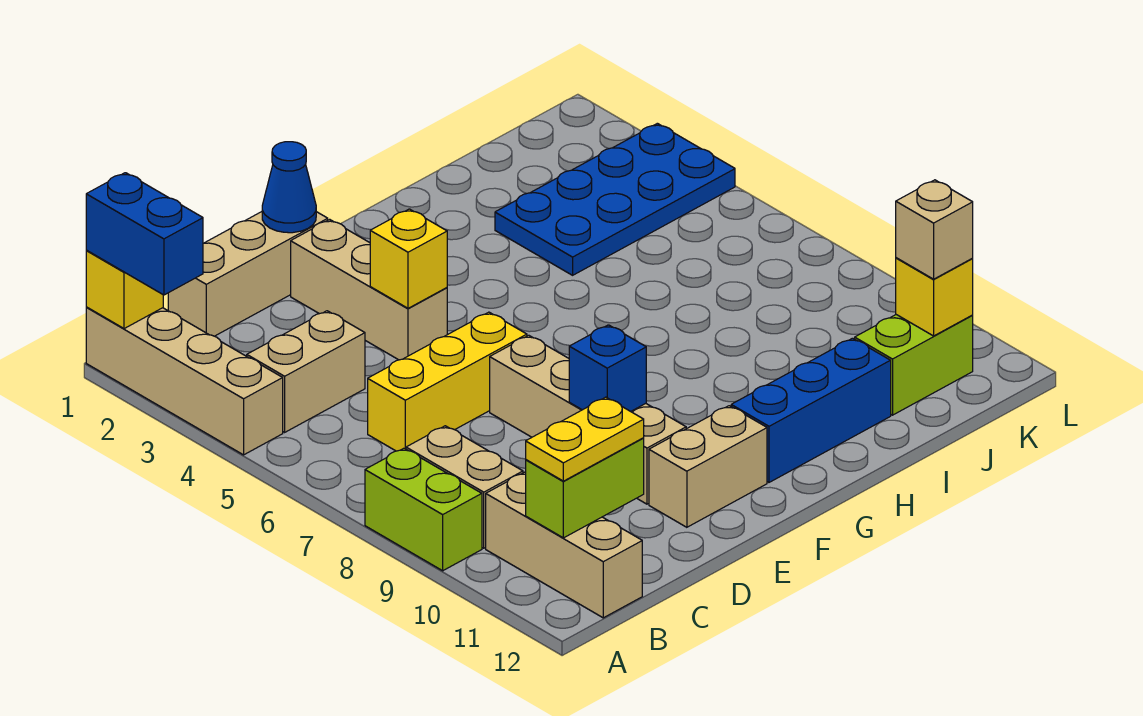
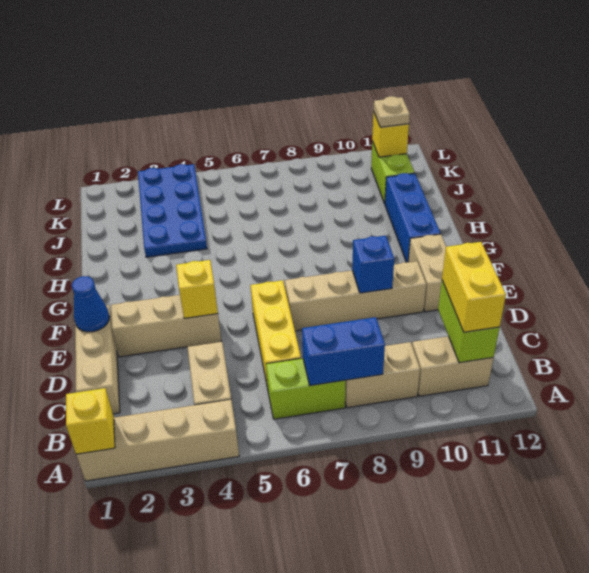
blue 1x2 brick [86,173,203,295] -> blue 1x2 brick moved to [302,317,385,386]
lime 1x2 brick [365,448,482,571] -> lime 1x2 brick moved to [266,358,345,419]
tan 1x3 brick [486,472,642,618] -> tan 1x2 brick [412,336,494,396]
yellow 1x2 plate [526,397,644,481] -> yellow 1x2 brick [442,242,506,332]
tan 1x1 brick [896,180,973,279] -> tan 1x1 plate [374,96,410,127]

